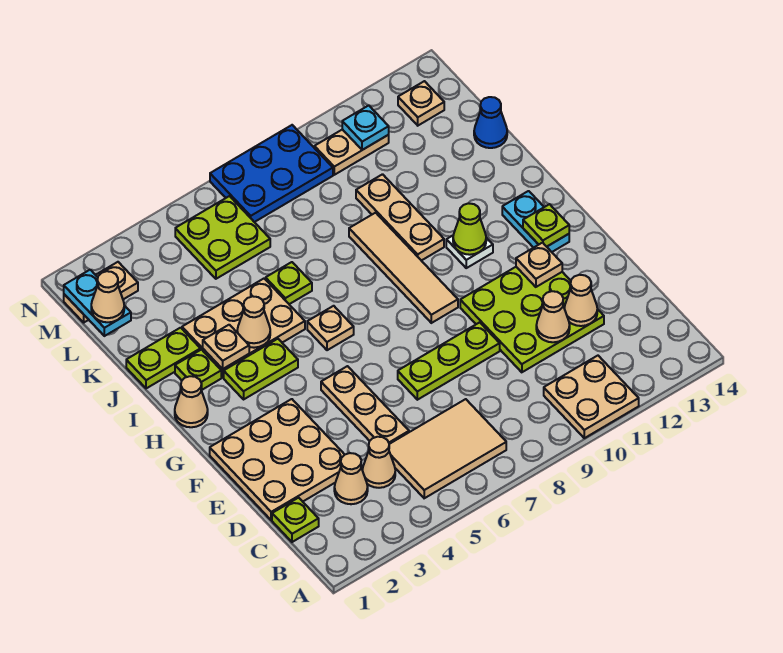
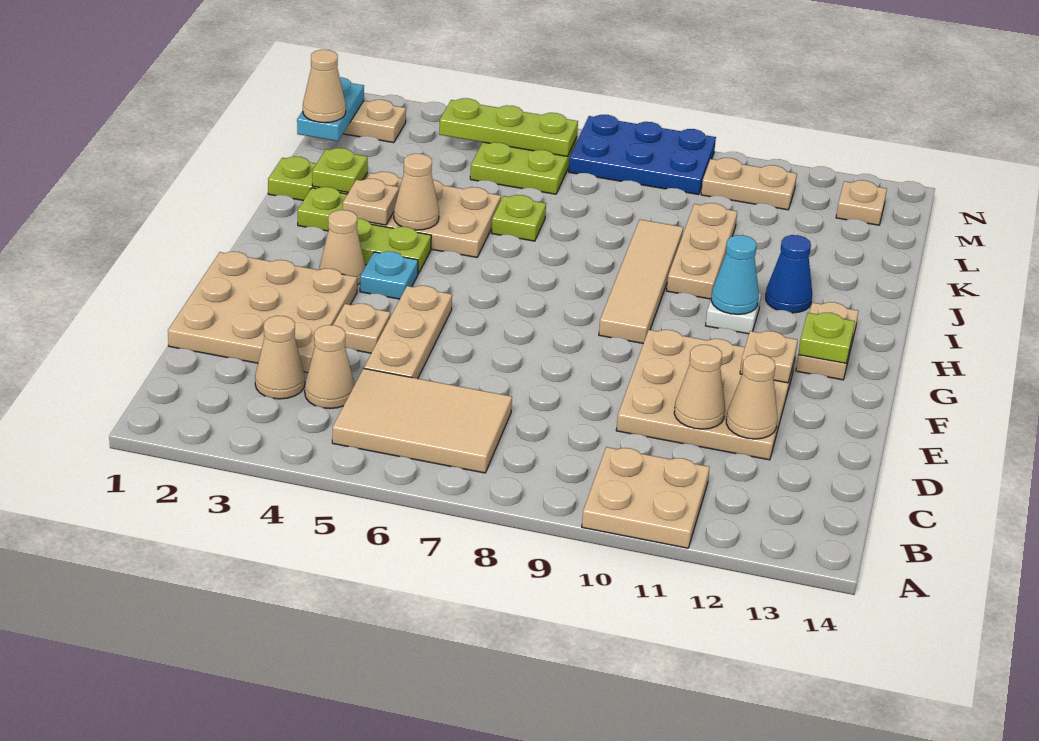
lime 1x1 plate [272,498,319,542] -> lime 1x1 plate moved to [312,148,368,193]
lime 3x3 plate [460,267,604,372] -> tan 3x3 plate [616,330,795,460]
lime 1x3 plate [398,322,500,400] -> lime 1x3 plate moved to [439,98,578,156]
cyan 1x2 plate [502,191,569,252] -> tan 1x2 plate [796,302,858,380]
tan 1x1 cone [175,376,208,427] -> tan 1x1 cone moved to [319,210,366,285]
tan 1x1 plate [307,306,354,350] -> tan 1x1 plate moved to [333,304,391,353]
lime 1x1 cone [453,203,486,255] -> cyan 1x1 cone [711,235,759,314]
blue 1x1 cone [474,97,507,148] -> blue 1x1 cone moved to [766,235,812,313]
cyan 1x1 plate [342,105,389,150] -> cyan 1x1 plate moved to [360,251,418,299]

